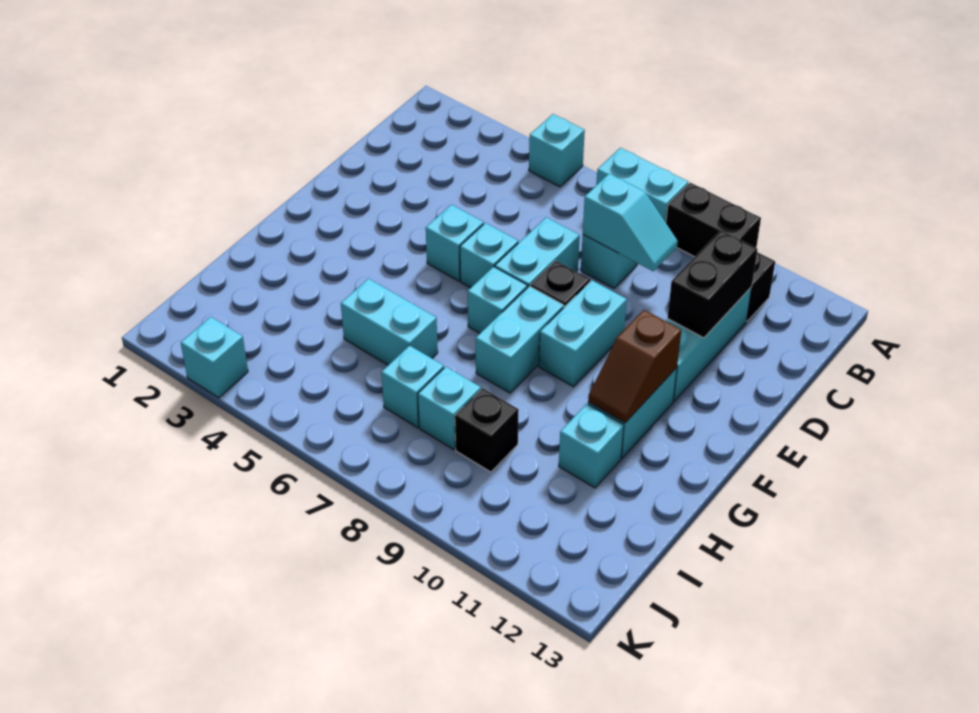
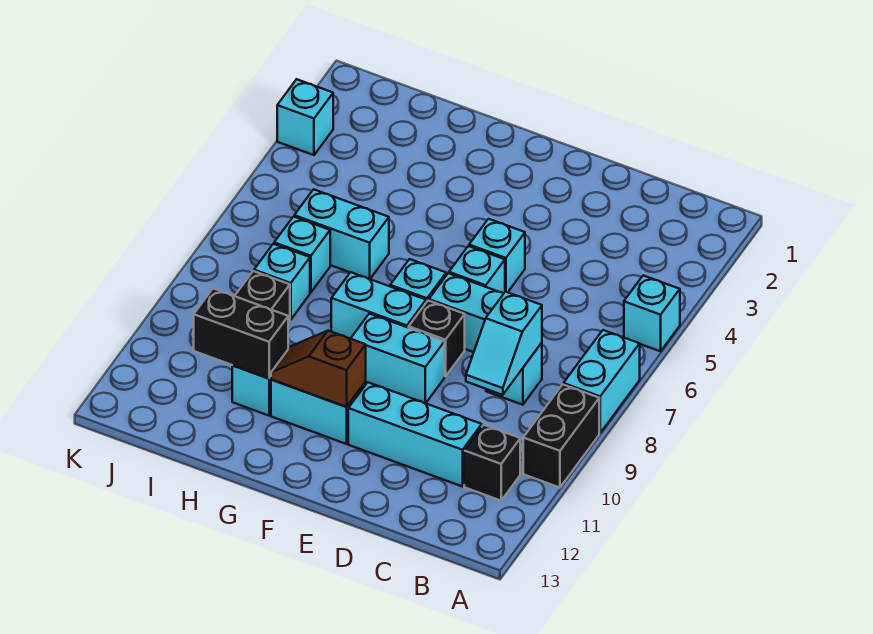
black 1x2 brick [667,230,758,338] -> black 1x2 brick moved to [194,289,288,379]
cyan 1x2 brick [341,279,438,365] -> cyan 1x2 brick turned to [294,189,389,279]

